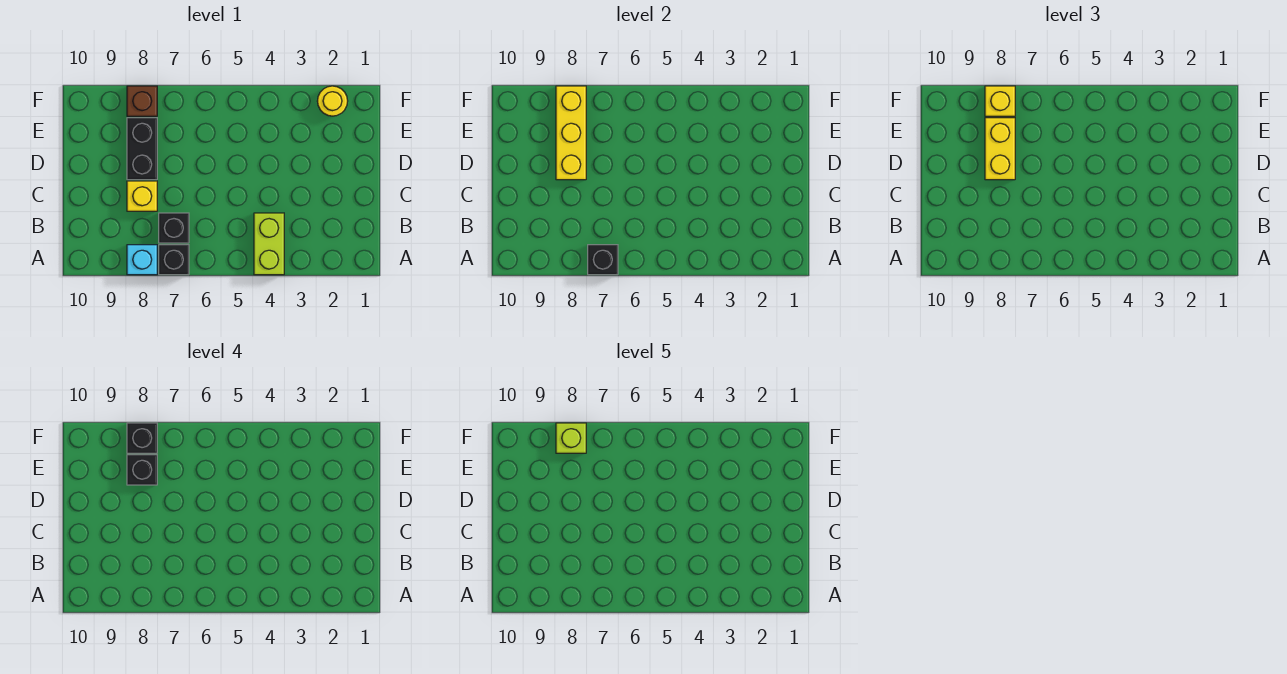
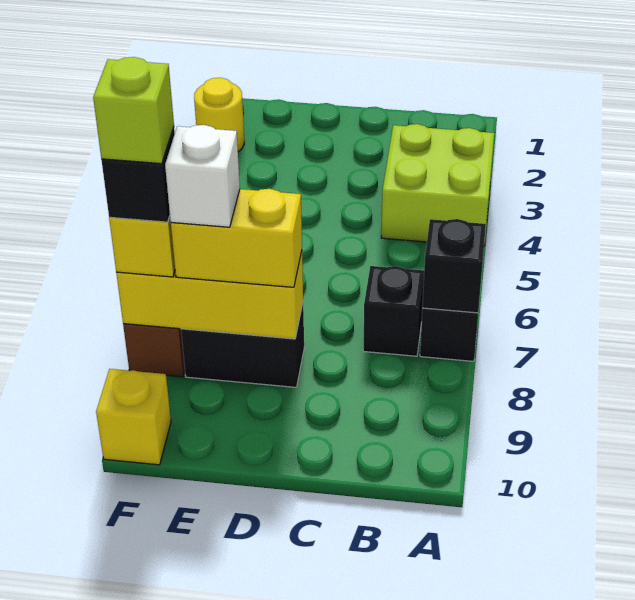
lime 1x2 brick [254,213,284,275] -> lime 2x2 brick [381,124,494,246]
cyan 1x1 brick [127,245,157,275] -> none
yellow 1x1 brick [127,181,157,211] -> yellow 1x1 brick moved to [96,369,171,465]
black 1x1 brick [127,455,157,485] -> white 1x1 brick [165,125,240,227]

